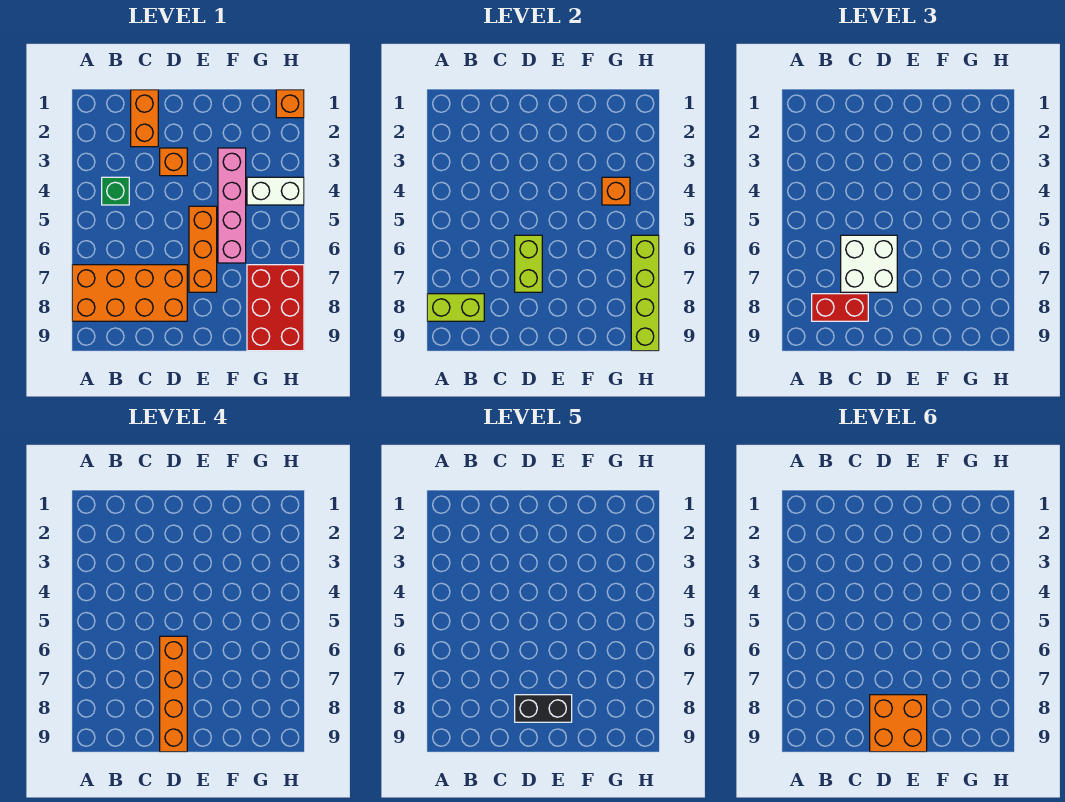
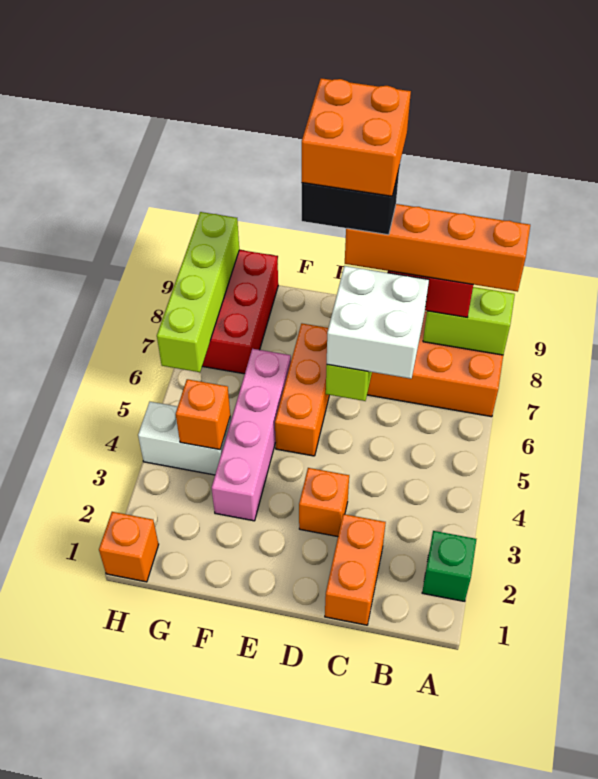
green 1x1 brick [102,177,129,205] -> green 1x1 brick moved to [422,531,476,601]
orange 1x4 brick [160,636,187,752] -> orange 1x4 brick turned to [345,204,530,292]

